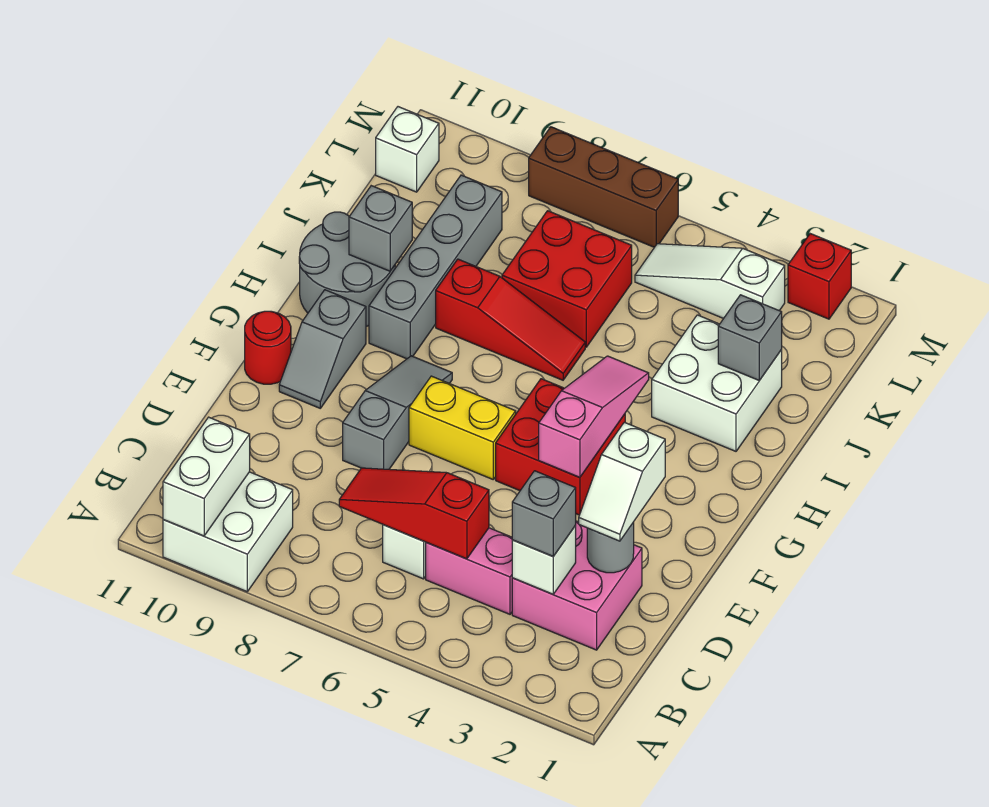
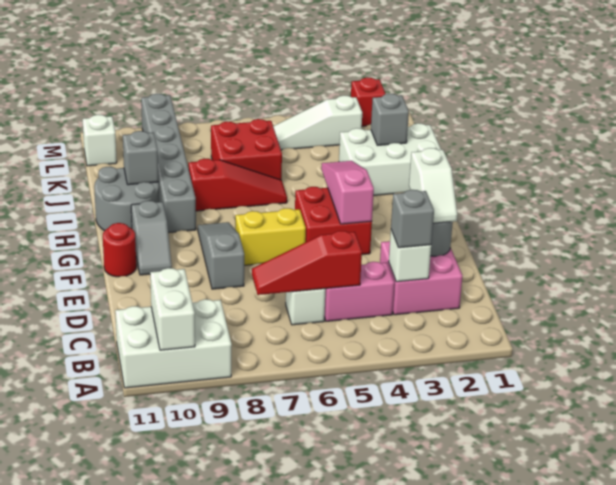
white 2x2 brick [163,472,293,592] -> white 2x3 brick [115,299,232,388]
grey 1x4 brick [369,175,502,359] -> grey 1x6 brick [141,94,196,233]
white 2x2 brick [652,315,782,451] -> white 2x3 brick [339,123,441,196]
brown 1x3 brick [529,127,678,247] -> none

